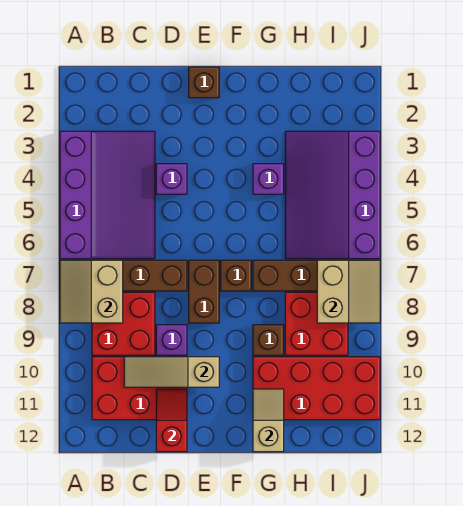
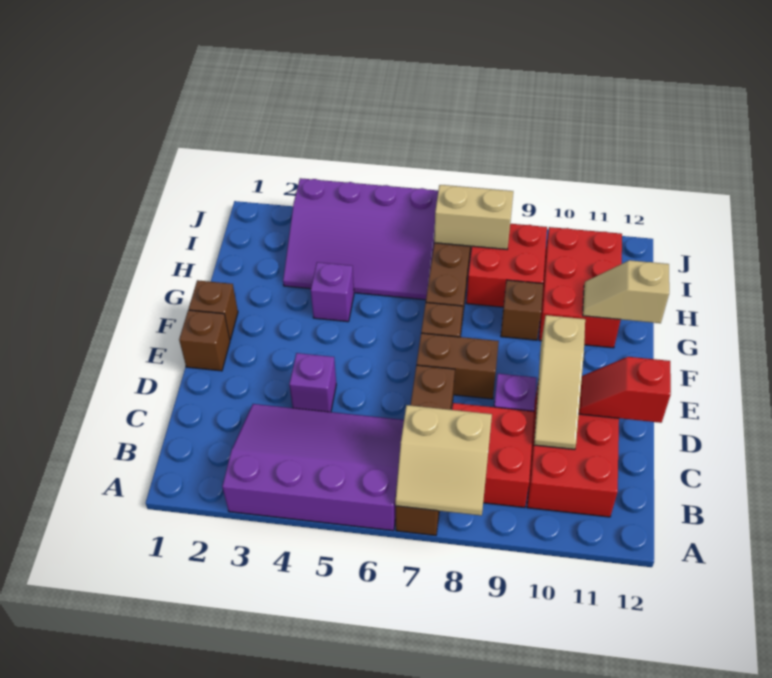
none -> brown 1x1 brick [189,280,238,340]
red 2x4 brick [253,357,380,420] -> red 2x3 brick [539,227,622,348]

